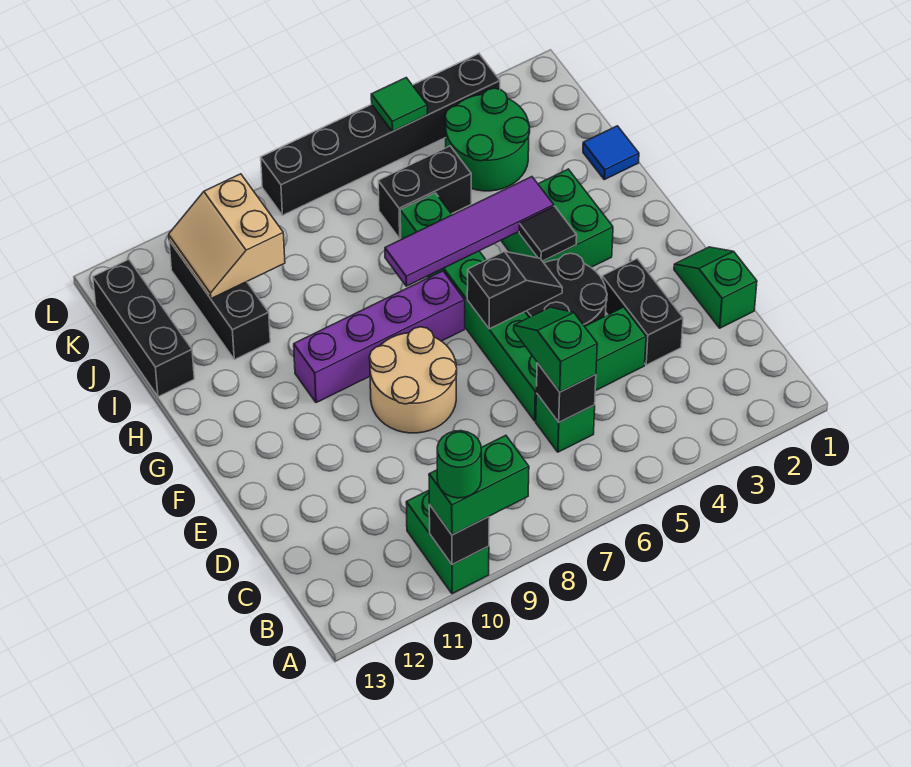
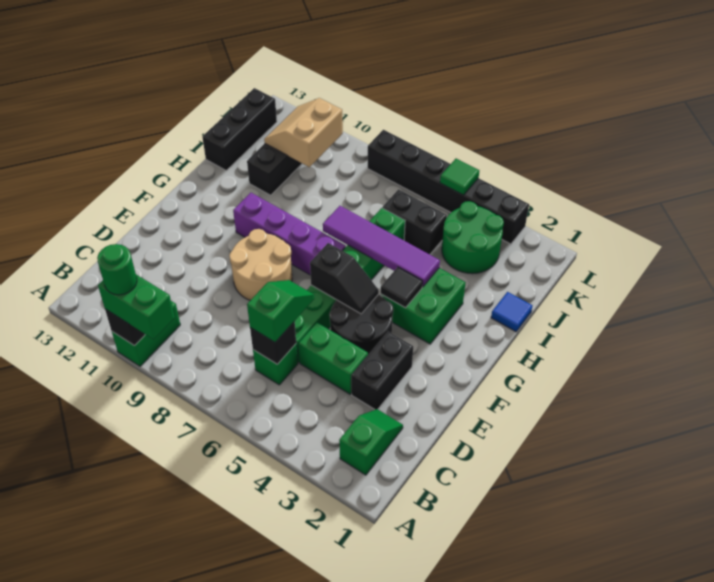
green 1x2 slope [674,247,757,328] -> green 1x2 slope moved to [339,409,403,475]

